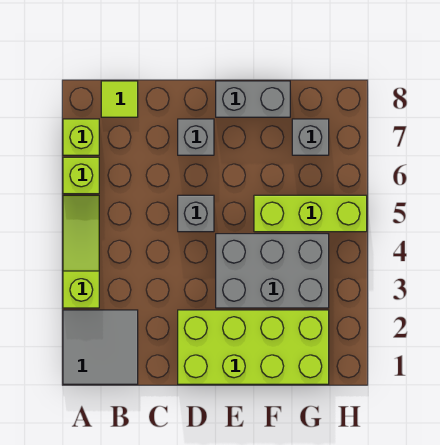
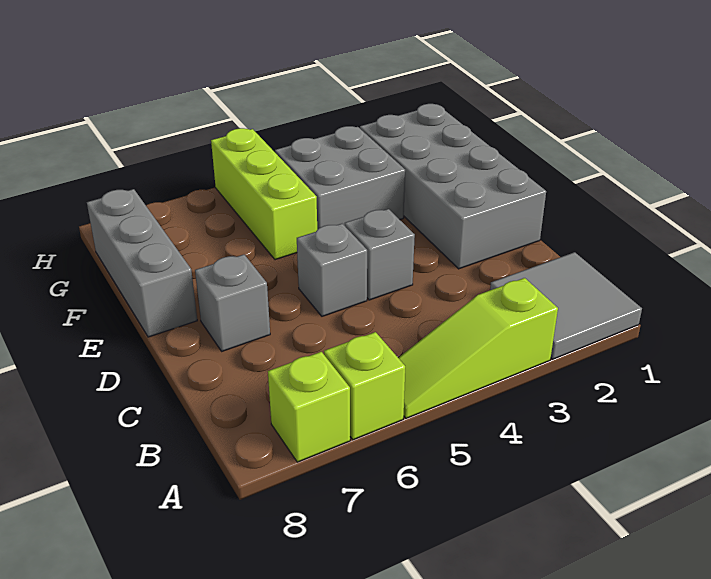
lime 1x1 tile [101,81,138,117] -> none
lime 2x4 brick [178,310,329,384] -> grey 2x4 brick [360,104,546,269]
grey 2x3 brick [216,234,329,308] -> grey 2x2 brick [275,126,405,230]
grey 1x2 brick [216,81,290,117] -> grey 1x3 brick [87,189,197,337]
grey 1x1 brick [292,119,329,155] -> grey 1x1 brick moved to [345,209,415,300]

